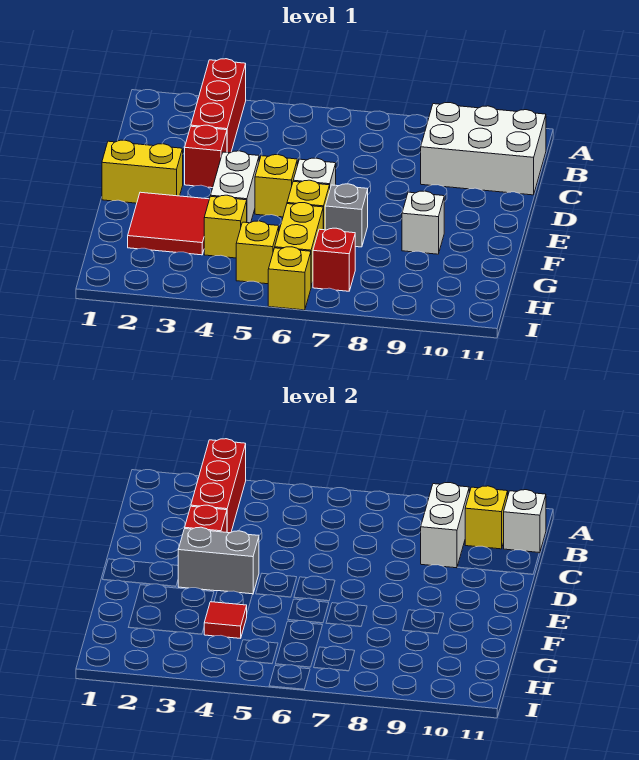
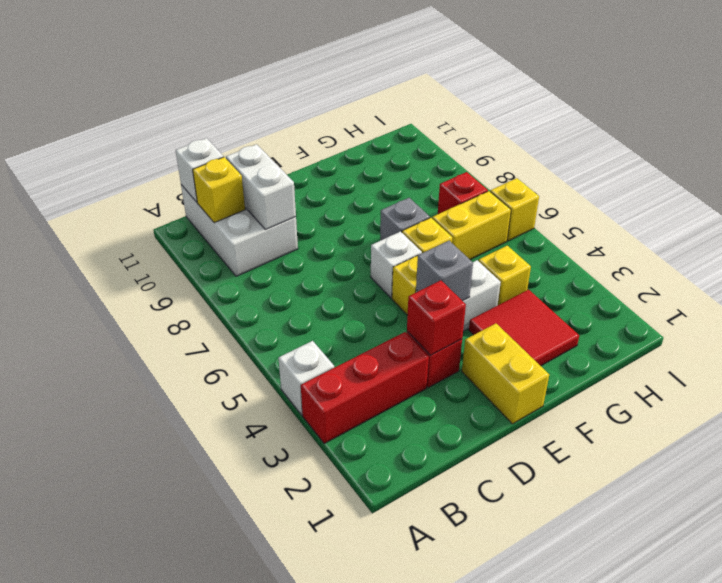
red 1x3 brick [191,439,246,533] -> none
white 1x2 brick [421,483,469,568] -> white 1x2 brick turned to [226,144,296,229]
grey 1x2 brick [178,527,259,594] -> grey 1x1 brick [416,241,473,301]
white 1x1 brick [402,191,444,254] -> white 1x1 brick moved to [278,341,334,415]
red 1x1 tile [204,602,247,638] -> none
yellow 1x1 brick [236,221,279,284] -> none

